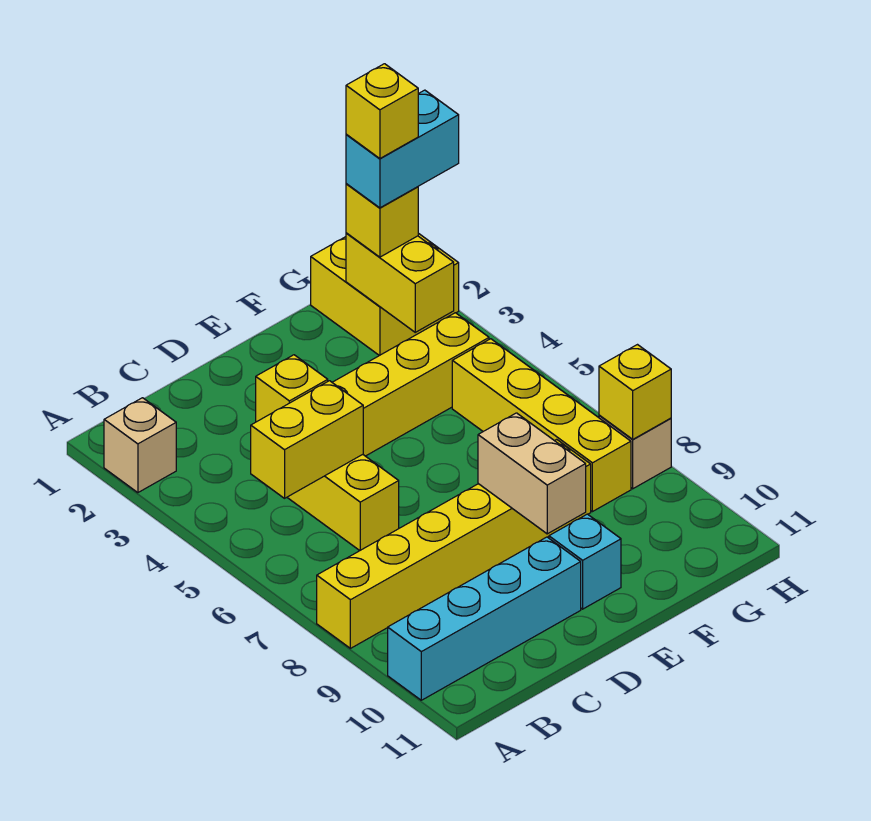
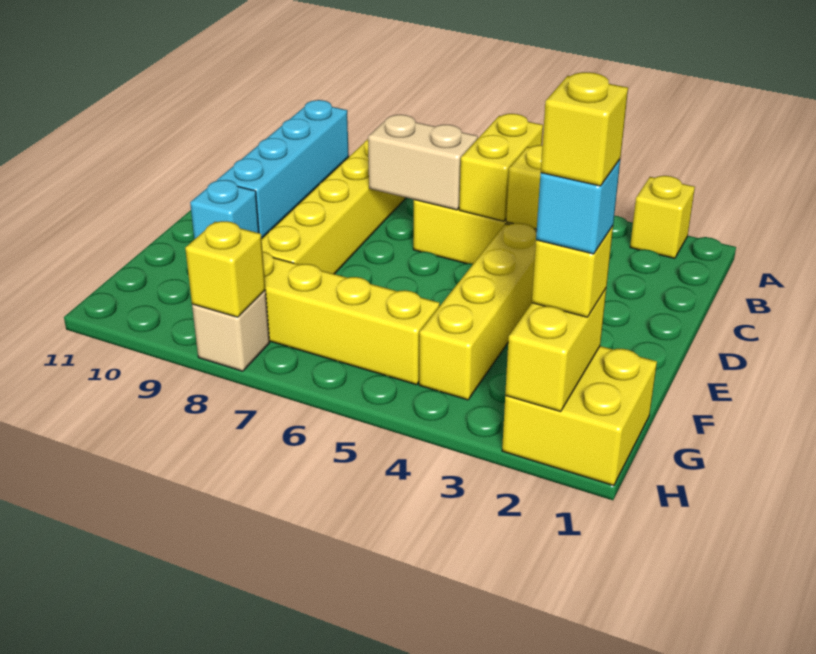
tan 1x1 brick [104,398,176,493] -> yellow 1x1 brick [630,176,695,258]
tan 1x2 brick [478,413,586,534] -> tan 1x2 brick moved to [368,115,478,210]
yellow 1x2 brick [346,233,454,332] -> yellow 1x2 brick turned to [505,289,606,412]
cyan 1x2 brick [346,90,459,208] -> cyan 1x1 brick [536,160,620,254]

